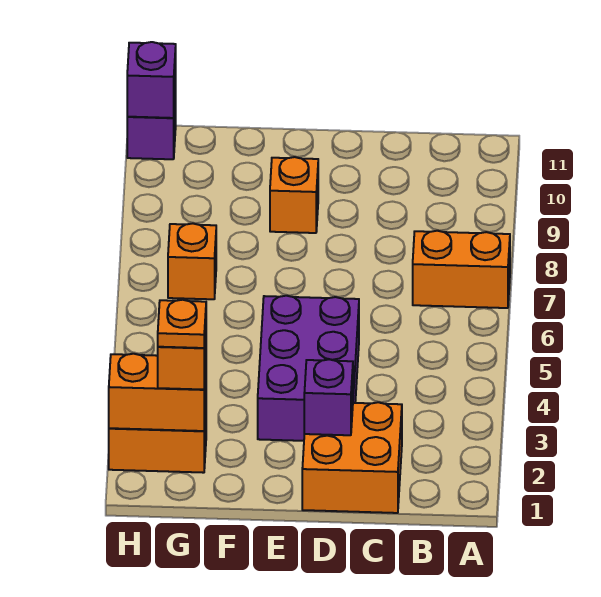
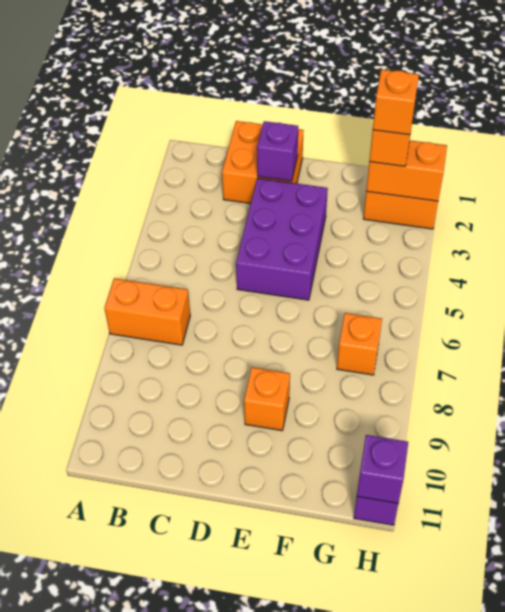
orange 1x1 plate [158,300,206,348] -> orange 1x1 brick [373,69,419,135]

